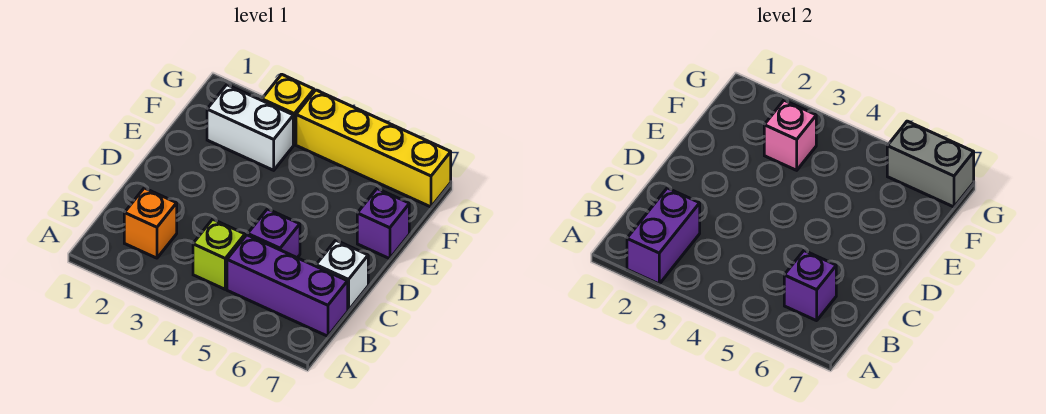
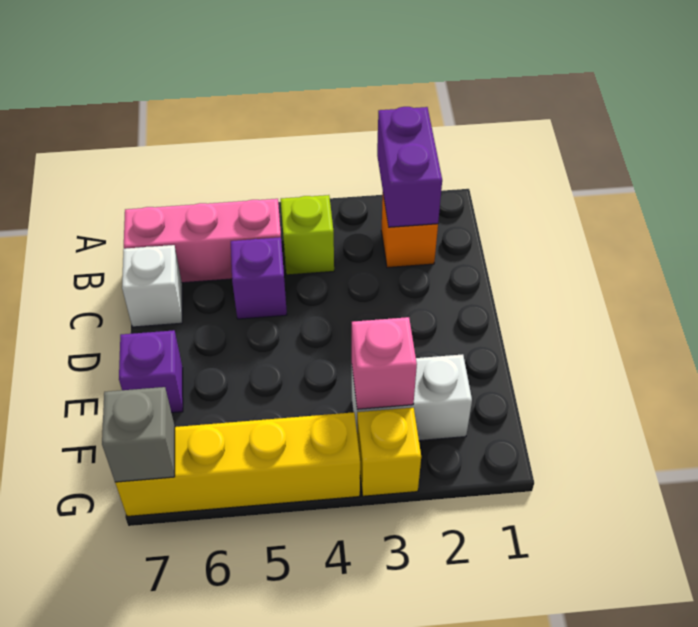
purple 1x3 brick [227,235,348,336] -> pink 1x3 brick [124,199,281,283]
purple 1x1 brick [784,251,836,321] -> none
grey 1x2 brick [887,121,974,207] -> grey 1x1 brick [102,387,175,482]

